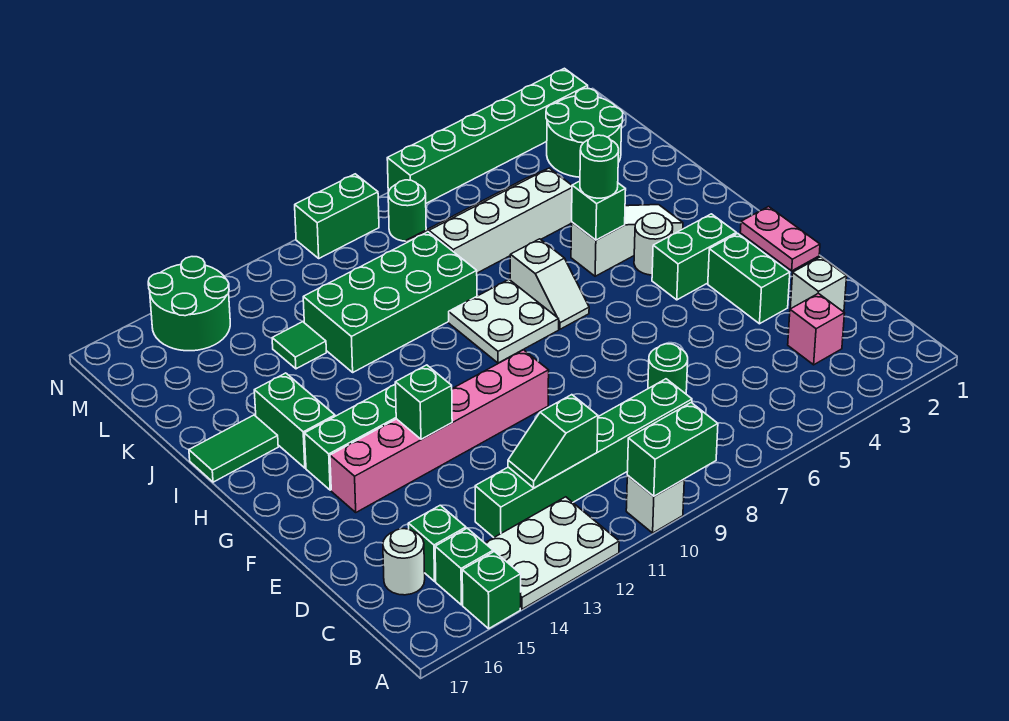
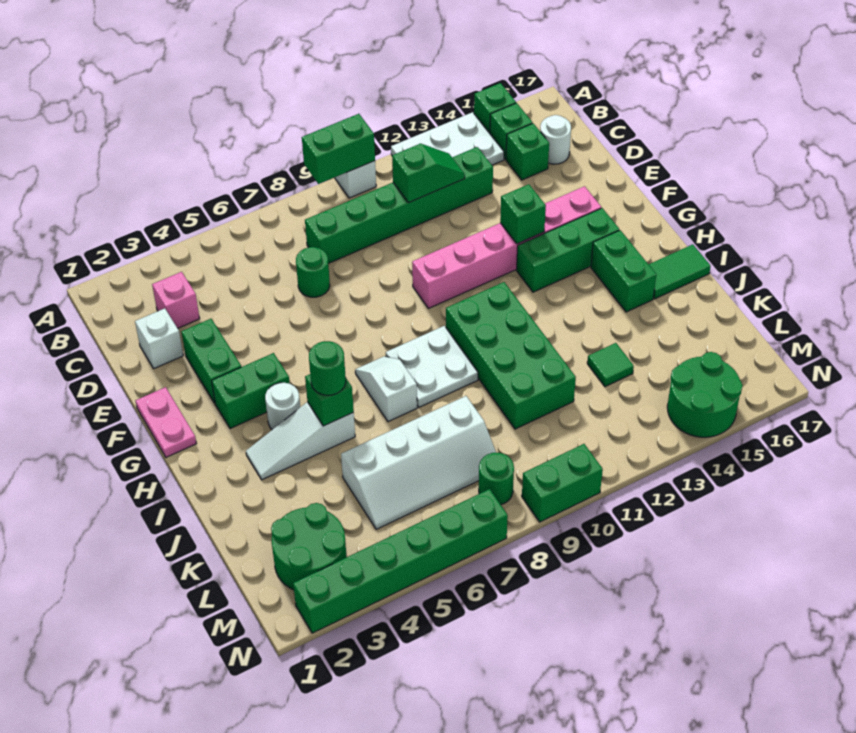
green 2x4 brick [303,232,477,372] -> green 2x4 brick turned to [446,282,576,429]

